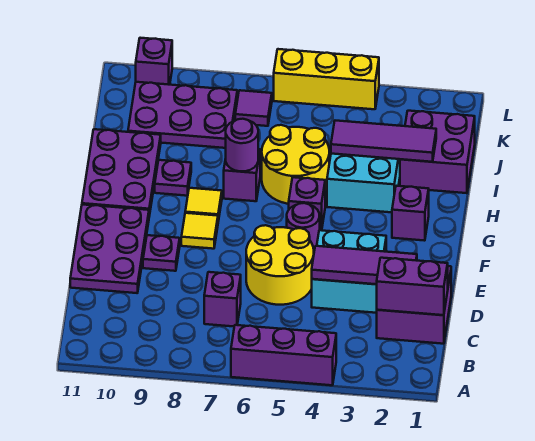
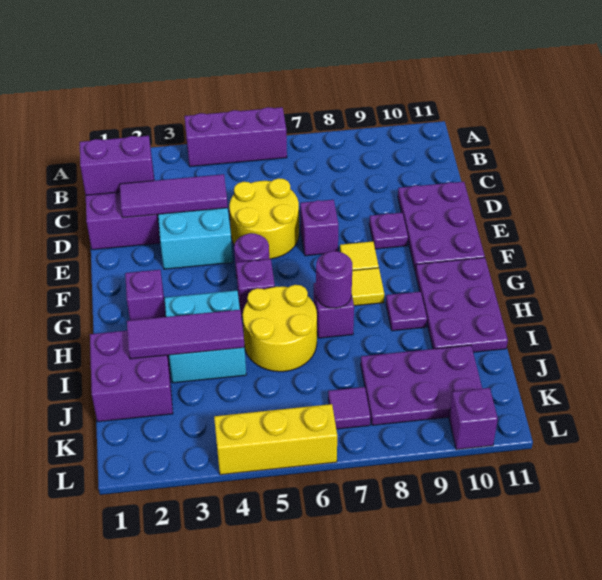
purple 1x1 brick [204,272,241,327] -> purple 1x1 brick moved to [300,200,338,256]

